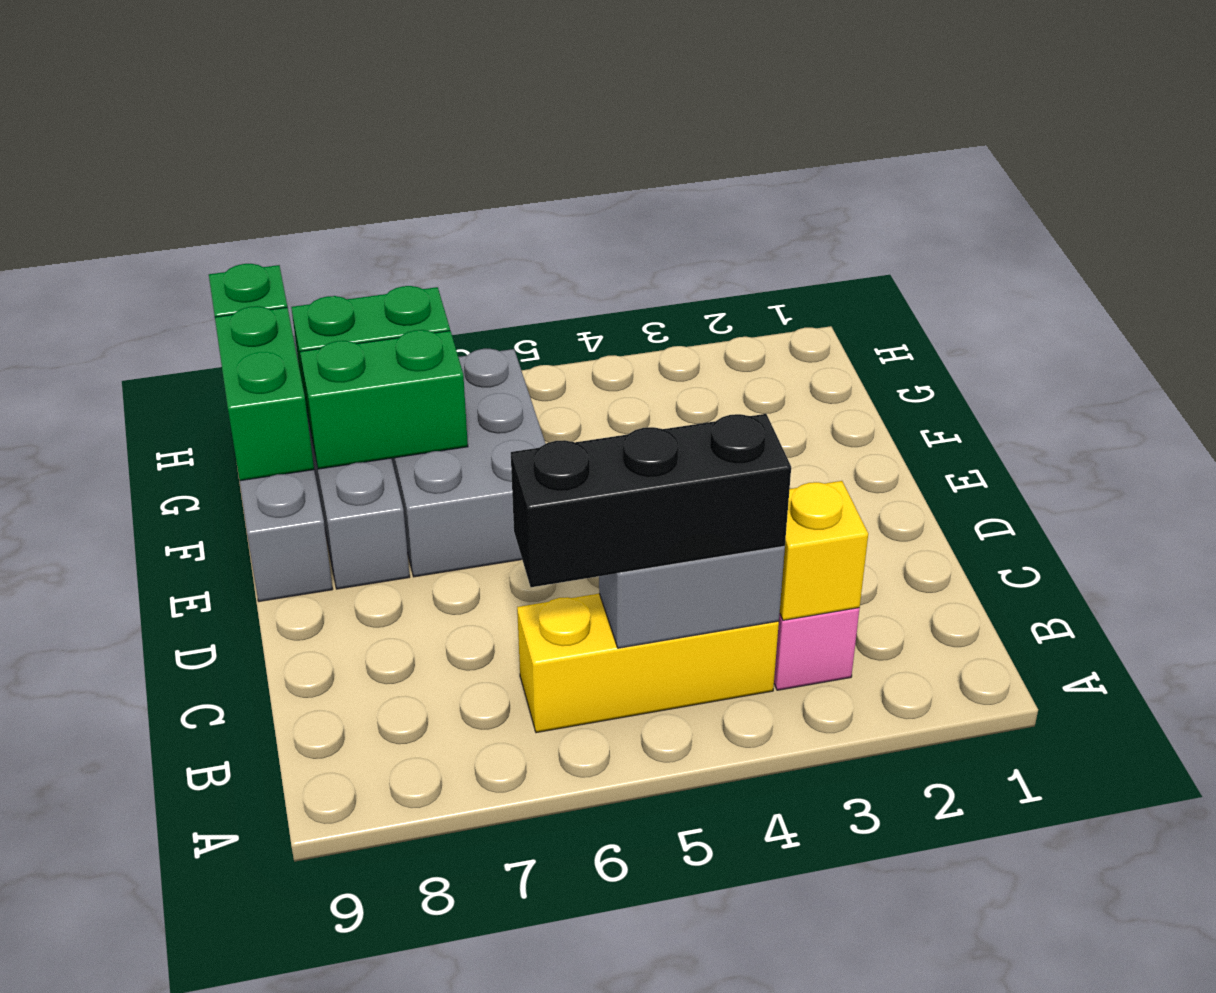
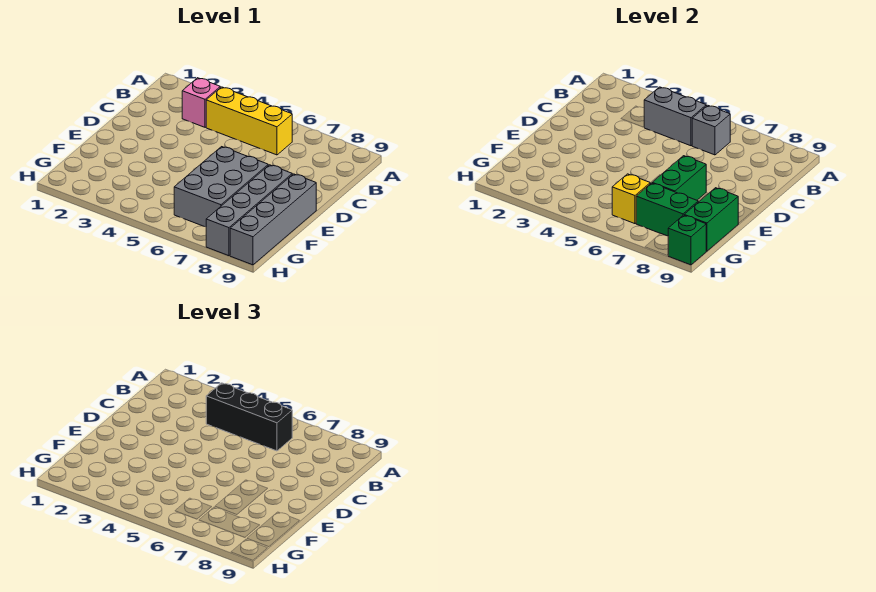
yellow 1x1 brick [780,481,868,620] -> yellow 1x1 brick moved to [612,174,650,224]
none -> grey 1x1 brick [692,105,730,155]
green 1x2 brick [300,330,468,469] -> green 1x2 brick turned to [653,156,706,200]

